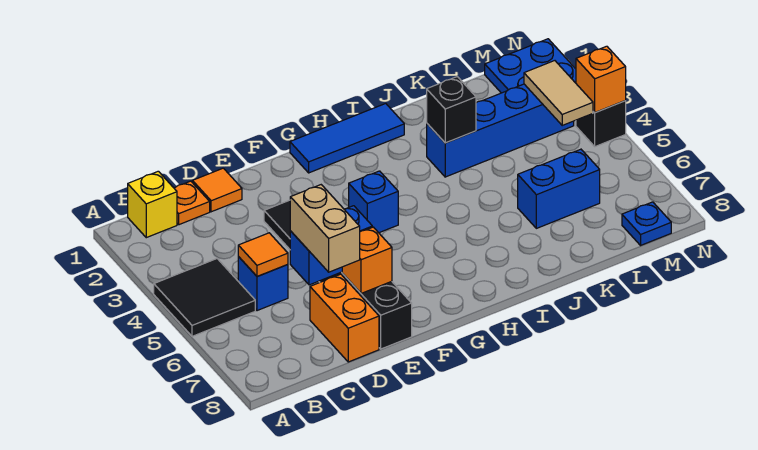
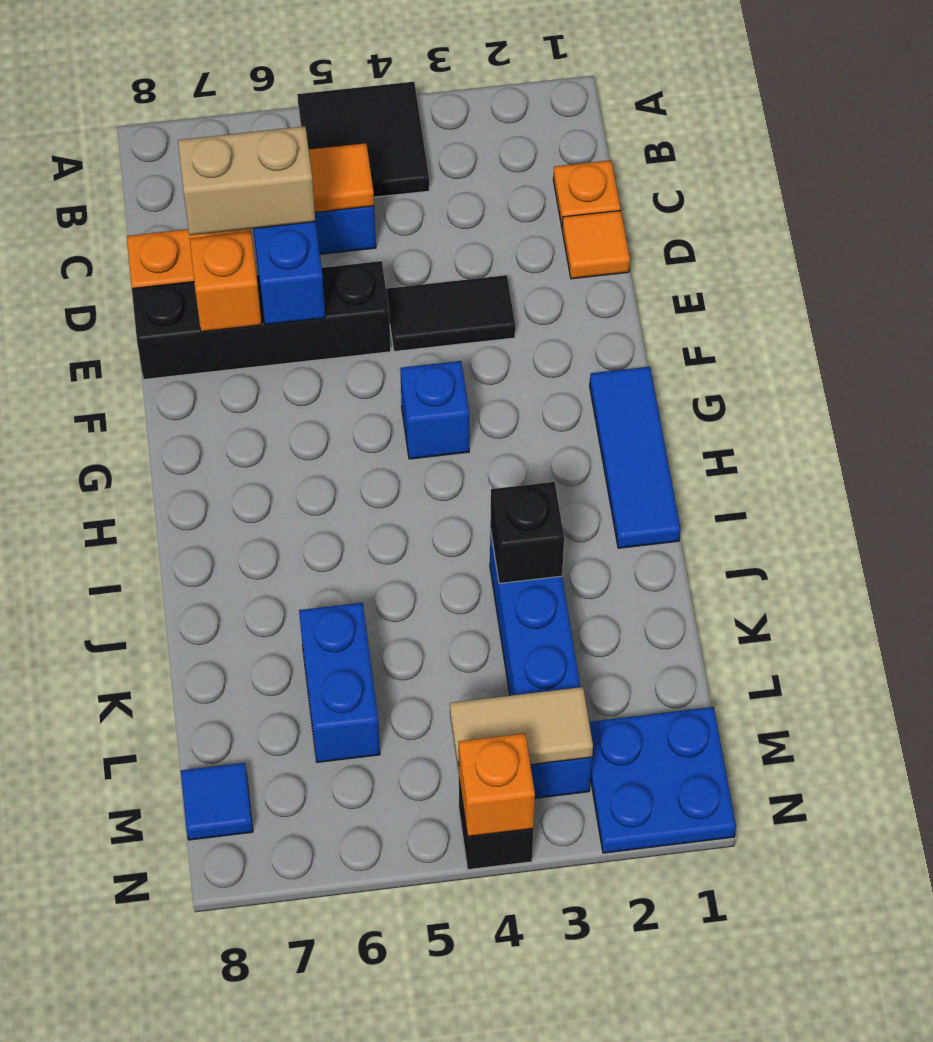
yellow 1x1 brick [128,171,177,238] -> none
blue 1x1 plate [622,202,671,245] -> blue 1x1 tile [181,763,253,840]

